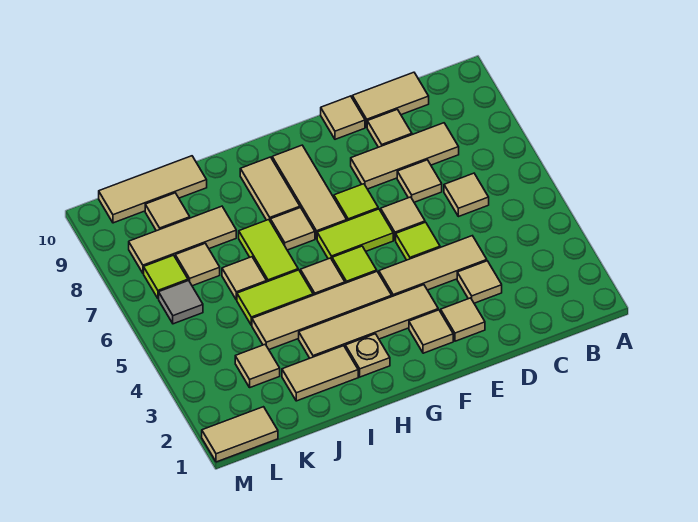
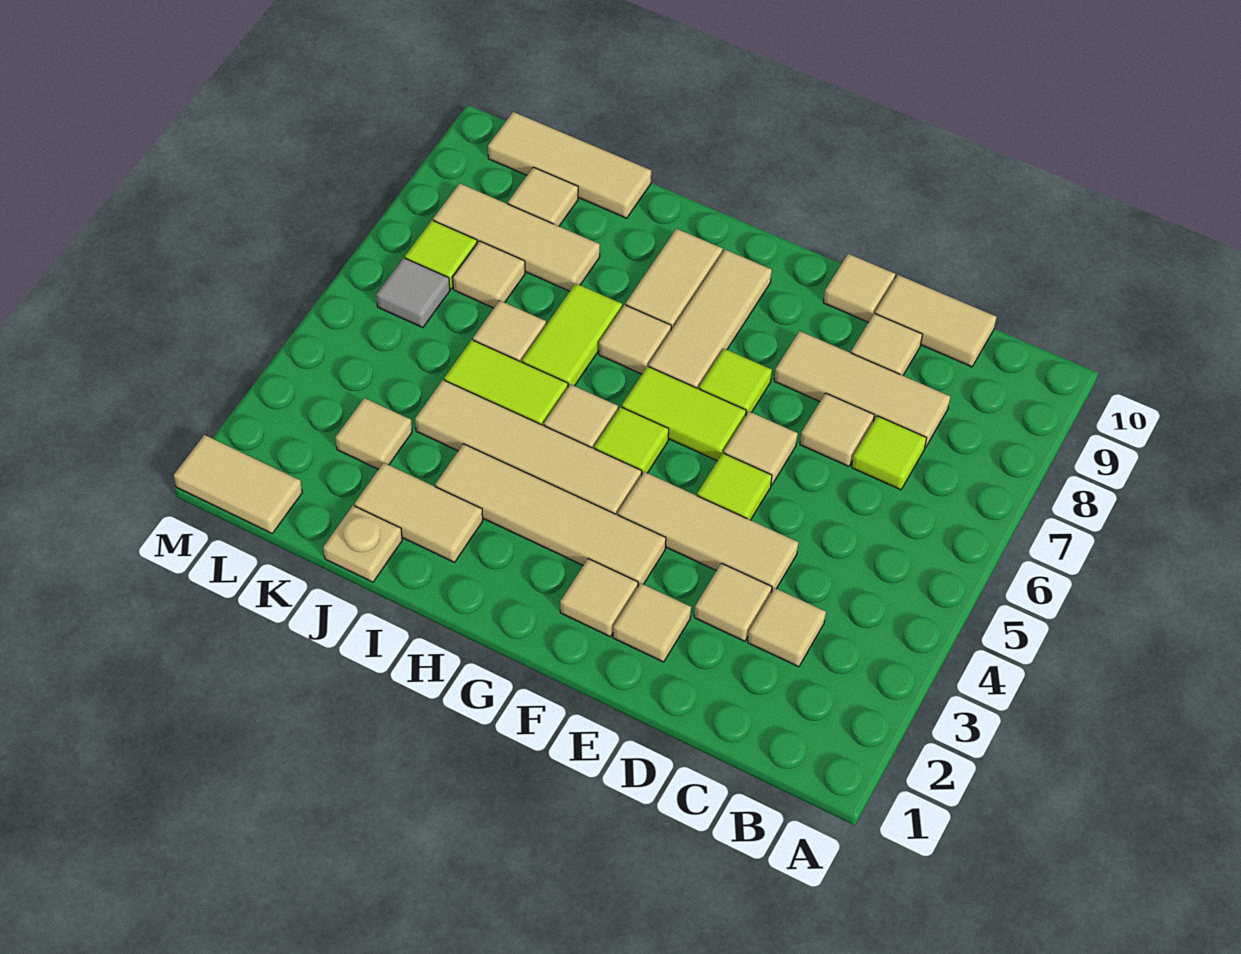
tan 1x1 tile [444,173,489,217] -> tan 1x1 tile moved to [748,588,826,667]
none -> lime 1x1 tile [852,416,926,490]
tan 1x1 plate [345,334,390,377] -> tan 1x1 plate moved to [323,506,402,582]

